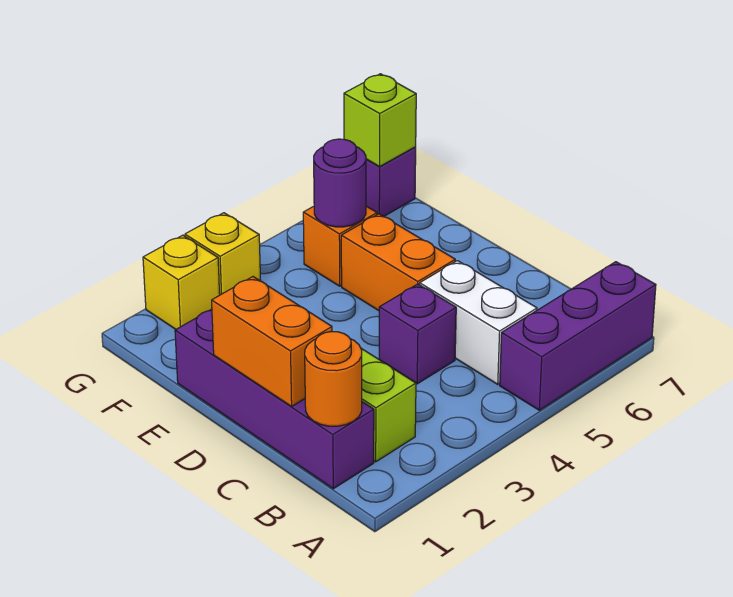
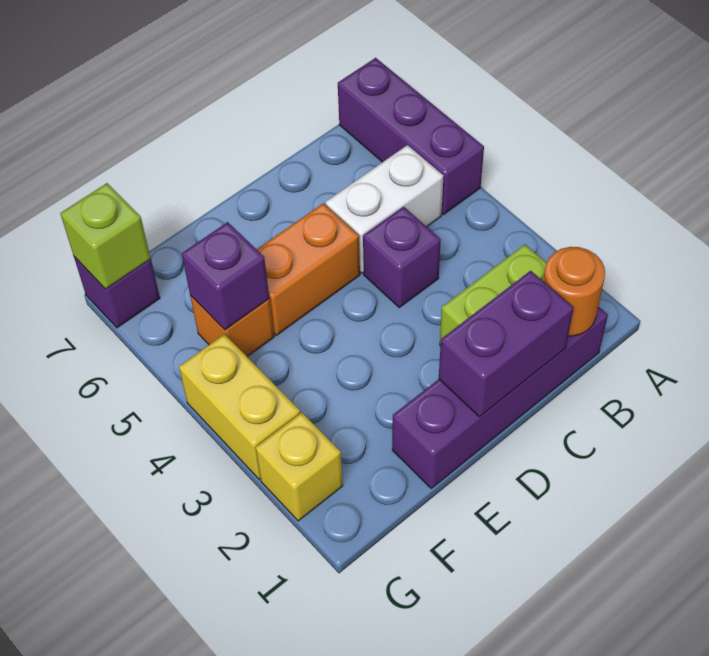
orange 1x2 brick [212,277,332,406] -> purple 1x2 brick [439,271,574,417]
purple 1x1 round brick [314,139,366,227] -> purple 1x1 brick [182,222,269,330]
yellow 1x1 brick [185,213,261,295] -> yellow 1x2 brick [179,334,300,479]

